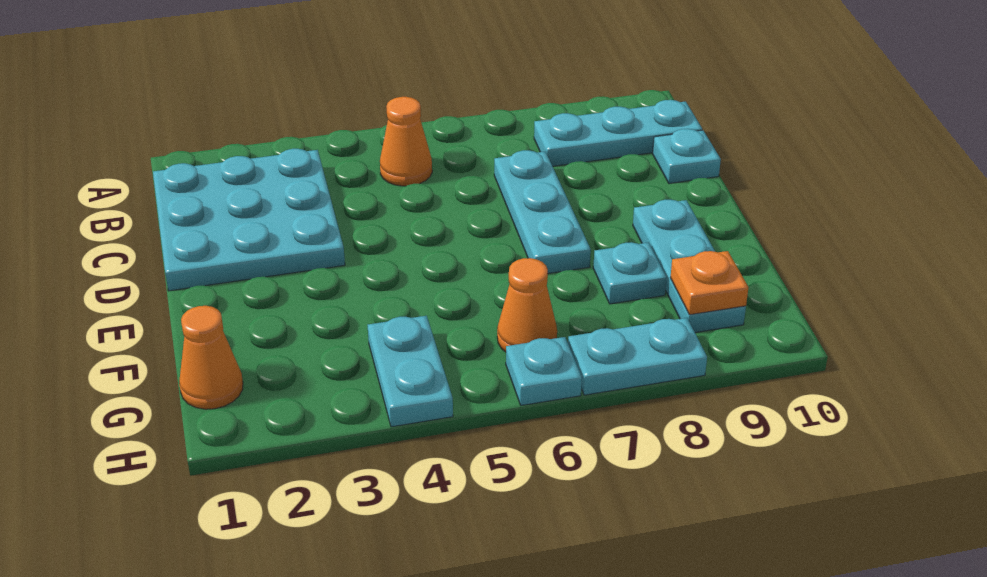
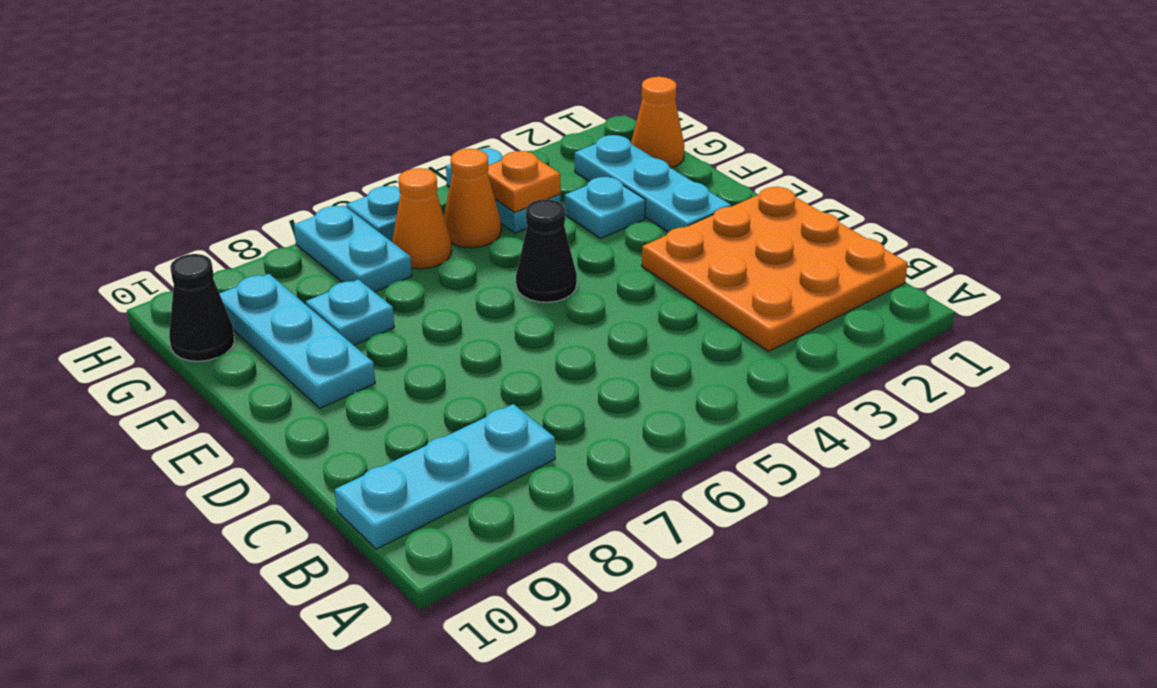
cyan 3x3 plate [153,149,345,291] -> orange 3x3 plate [642,186,908,351]
orange 1x1 cone [380,97,432,186] -> orange 1x1 cone moved to [444,149,501,248]
cyan 1x3 plate [494,150,591,274] -> cyan 1x3 plate moved to [575,135,731,232]
cyan 1x1 plate [653,129,721,184] -> cyan 1x1 plate moved to [565,177,645,238]
none -> black 1x1 cone [516,199,577,302]
orange 1x1 plate [670,251,748,315] -> orange 1x1 plate moved to [488,151,561,212]
none -> black 1x1 cone [169,254,235,361]
cyan 1x2 plate [568,318,707,395] -> cyan 1x2 plate turned to [294,205,412,292]

